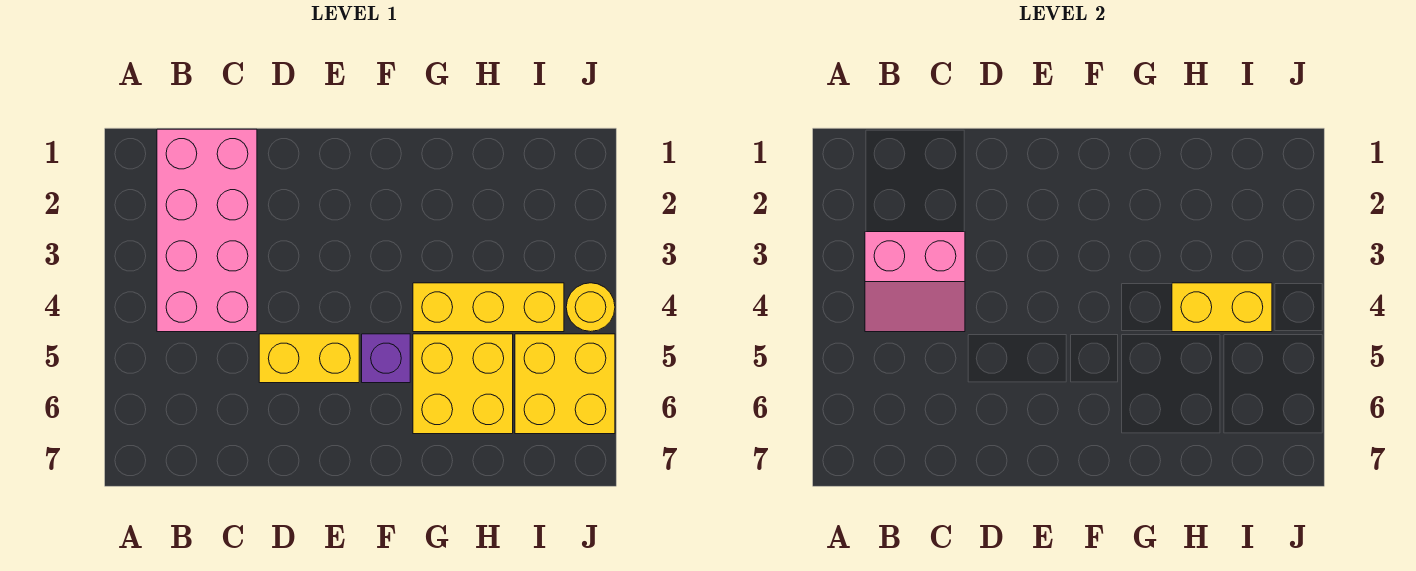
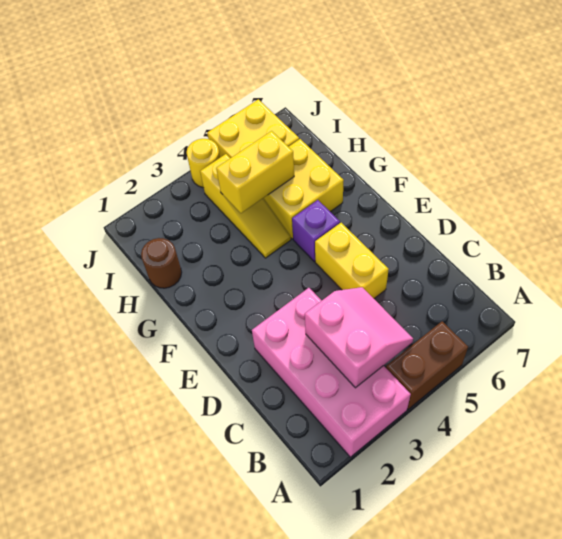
none -> brown 1x2 brick [386,321,468,409]
pink 2x4 brick [157,129,257,332] -> pink 2x4 brick turned to [252,288,411,457]
yellow 1x3 brick [413,283,564,332] -> yellow 1x3 slope [200,154,291,258]
none -> brown 1x1 round brick [141,238,182,288]
yellow 1x2 brick [1172,283,1272,332] -> yellow 1x2 brick turned to [216,131,294,213]

